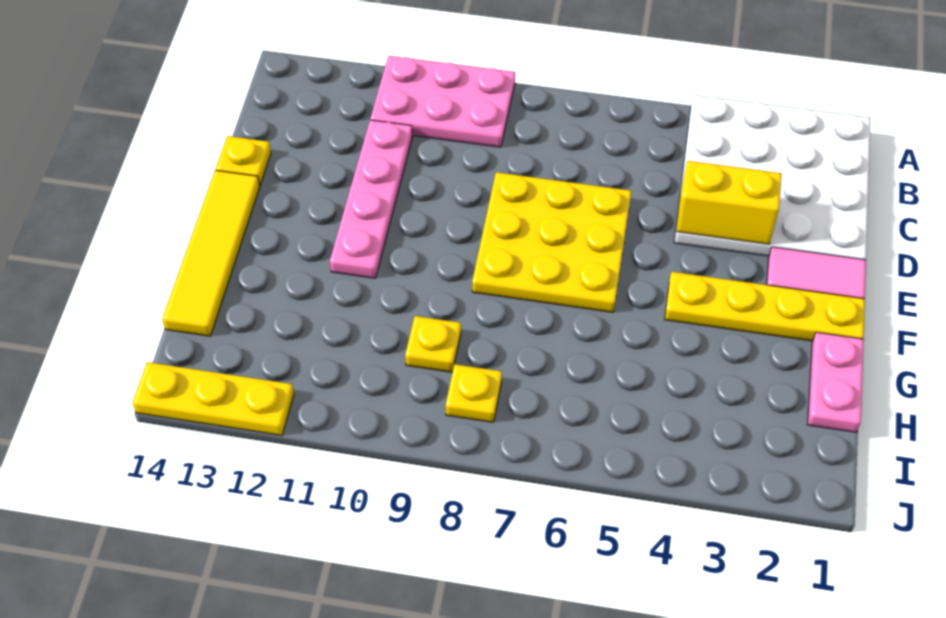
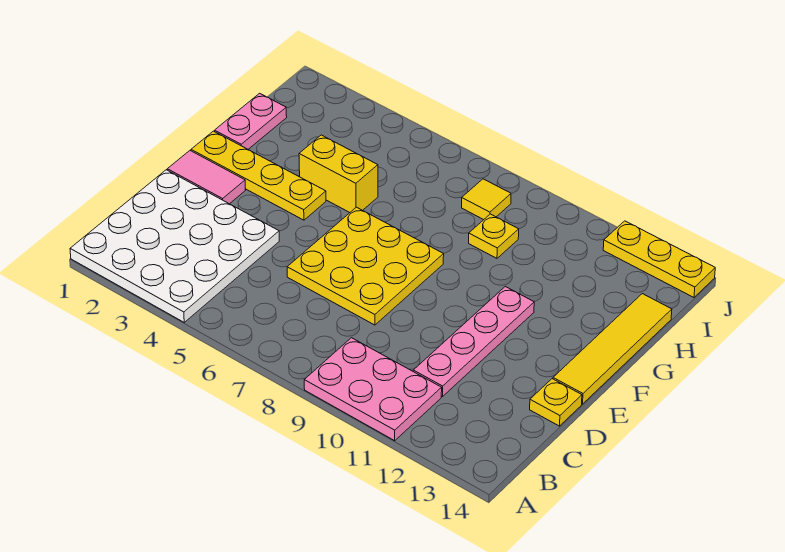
yellow 1x2 brick [676,161,782,244] -> yellow 1x2 brick moved to [299,135,378,212]
yellow 1x1 plate [446,364,502,422] -> yellow 1x1 tile [462,179,511,220]

